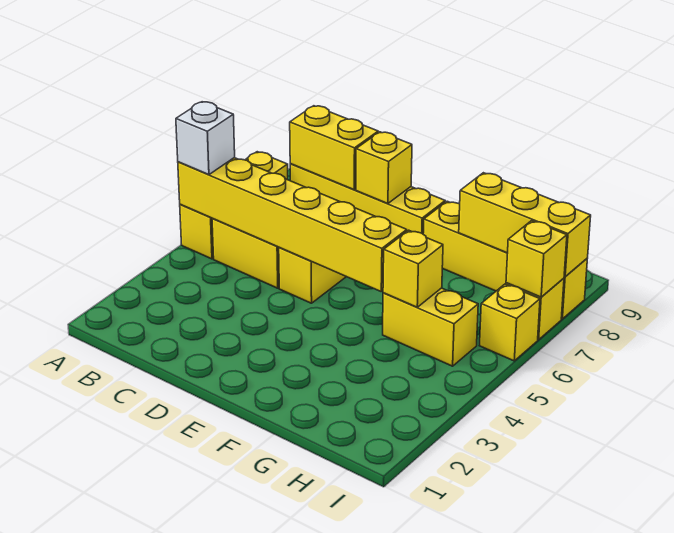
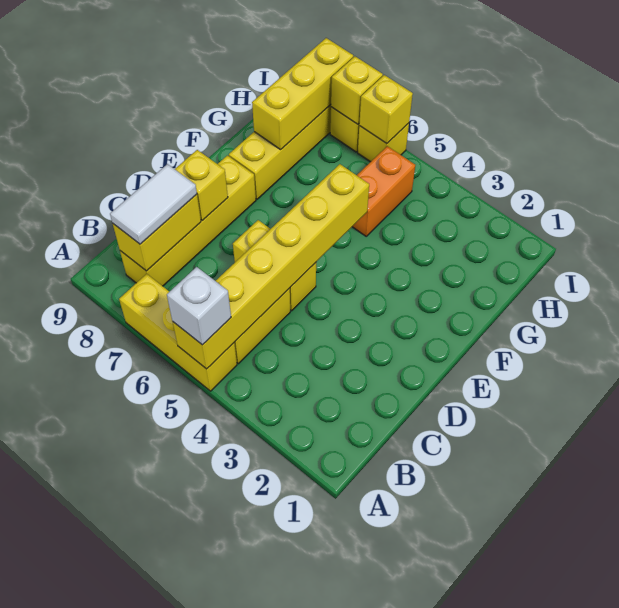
none -> white 1x2 tile [110,164,197,244]
yellow 1x2 brick [383,288,478,366] -> orange 1x2 brick [352,146,415,236]
yellow 1x1 brick [383,230,443,307] -> yellow 1x1 brick moved to [359,75,413,143]

